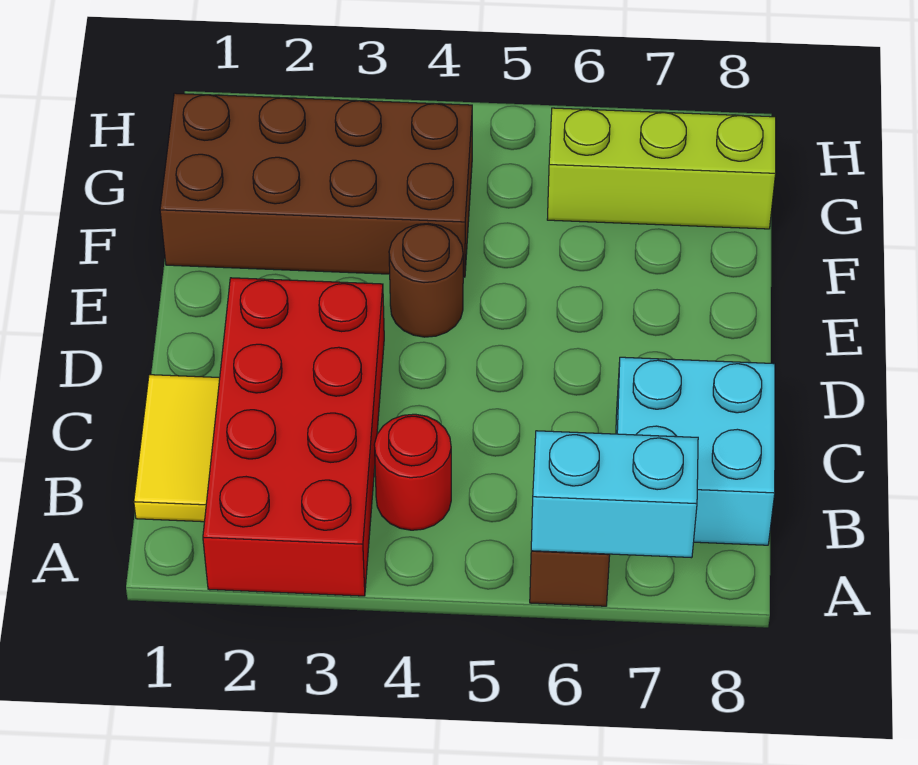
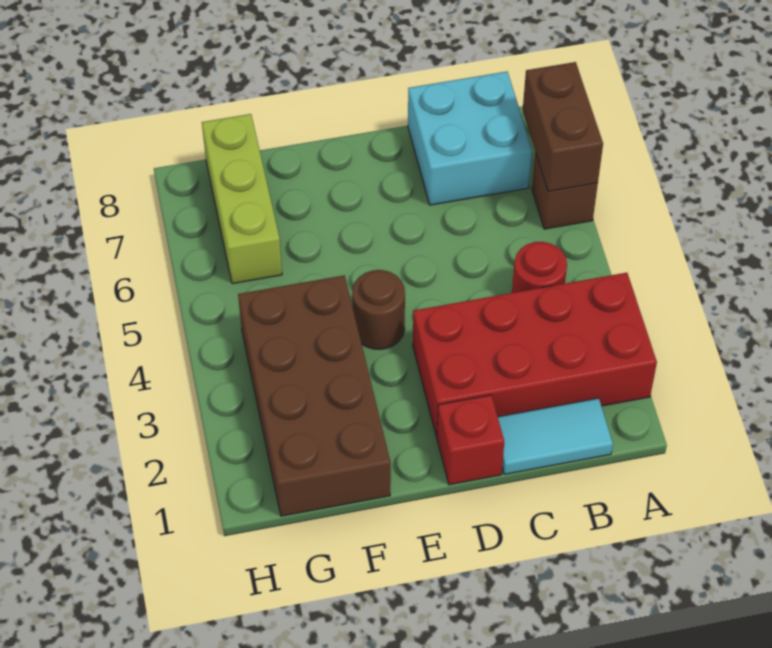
cyan 1x2 brick [531,431,698,558] -> brown 1x2 brick [523,62,603,192]
yellow 1x2 tile [134,375,220,522] -> cyan 1x2 tile [498,398,613,474]
none -> red 1x1 brick [437,395,504,485]

